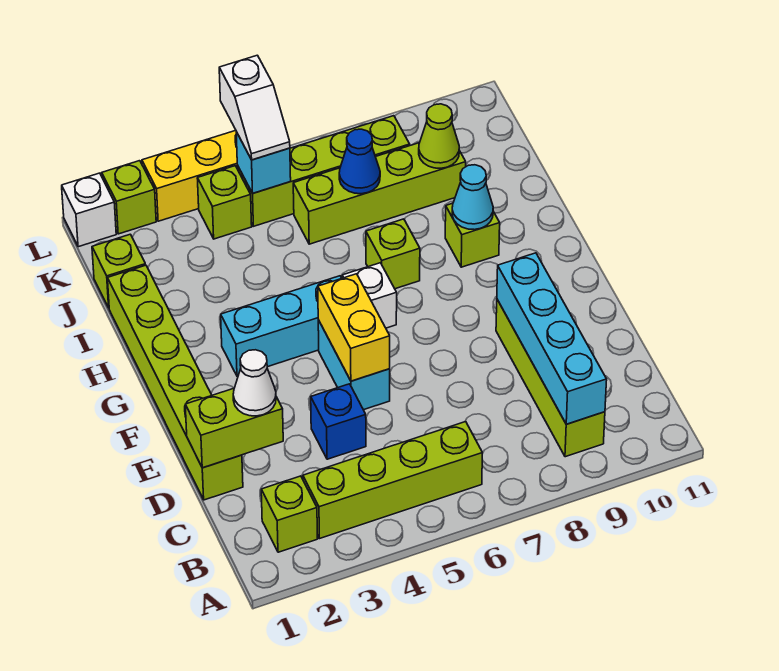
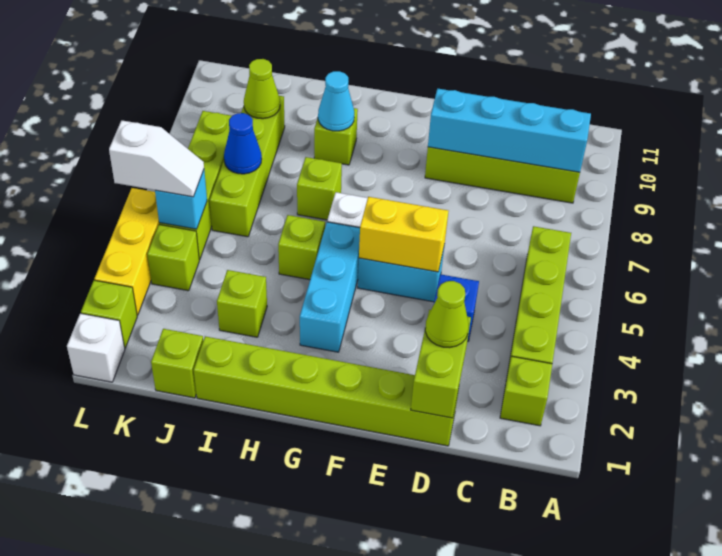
white 1x1 cone [233,350,276,416] -> lime 1x1 cone [425,281,469,348]
none -> lime 1x1 brick [278,215,325,280]
none -> lime 1x1 brick [217,270,267,337]

